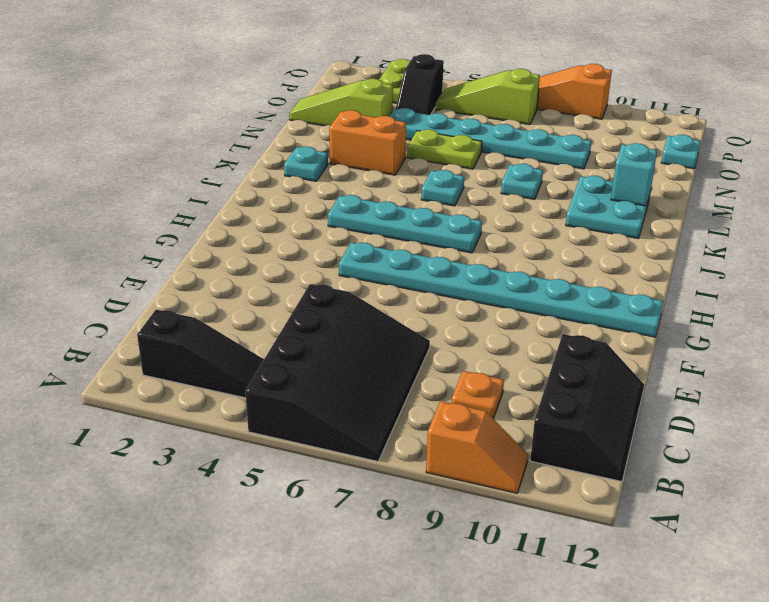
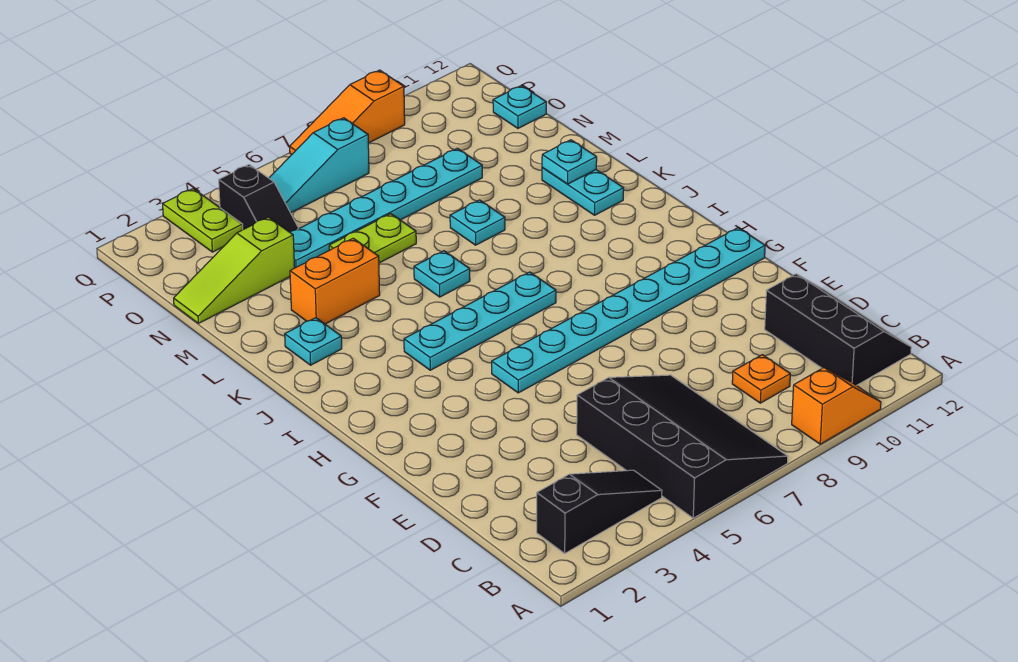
cyan 2x2 plate [566,176,651,238] -> cyan 1x2 plate [542,168,624,215]
cyan 1x1 brick [611,143,657,206] -> cyan 1x1 plate [542,140,597,184]
lime 1x3 slope [436,69,540,125] -> cyan 1x3 slope [269,118,369,213]

